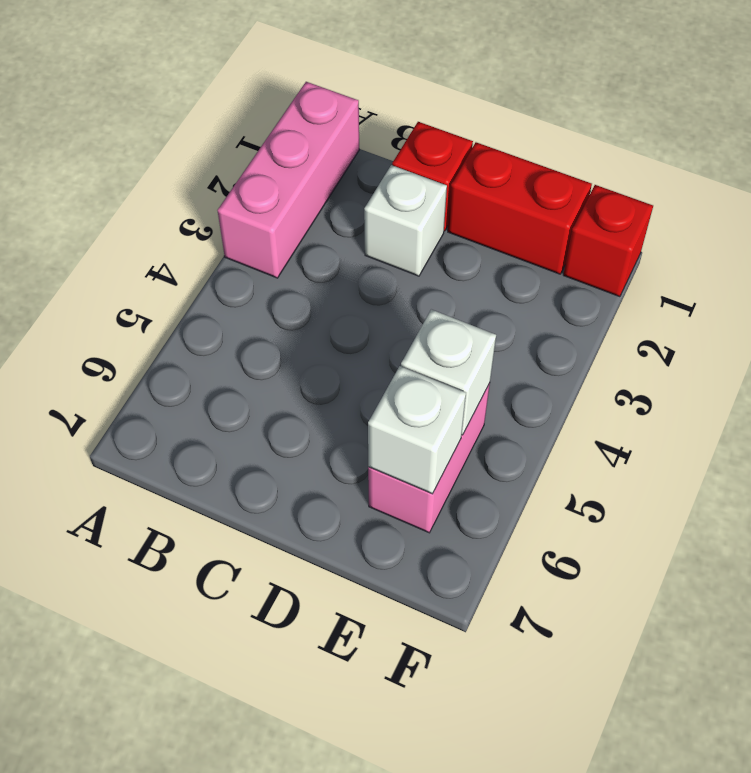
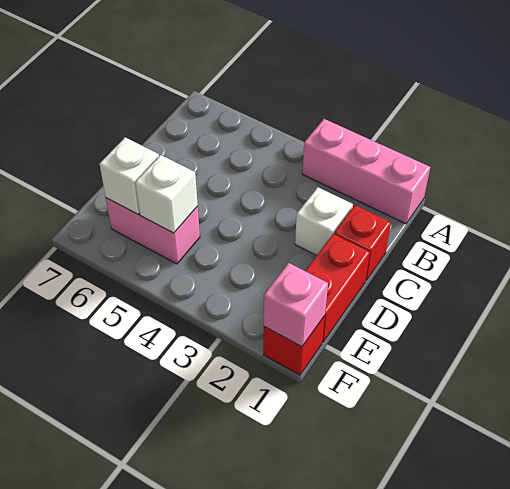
none -> pink 1x1 brick [264,263,328,347]

